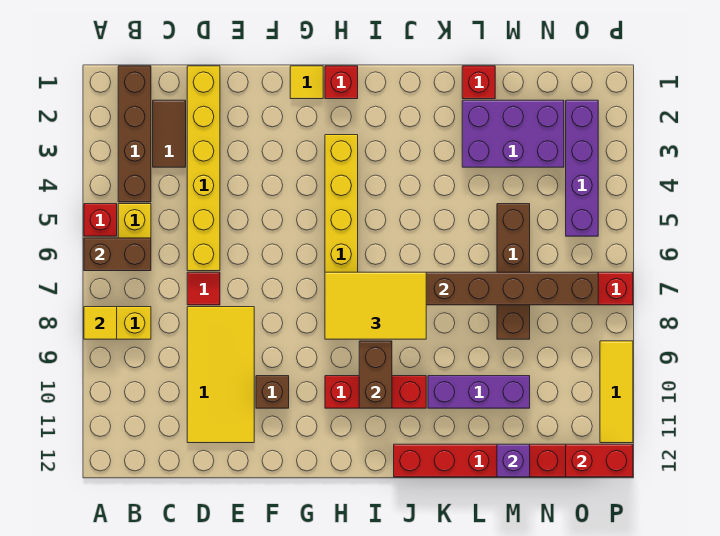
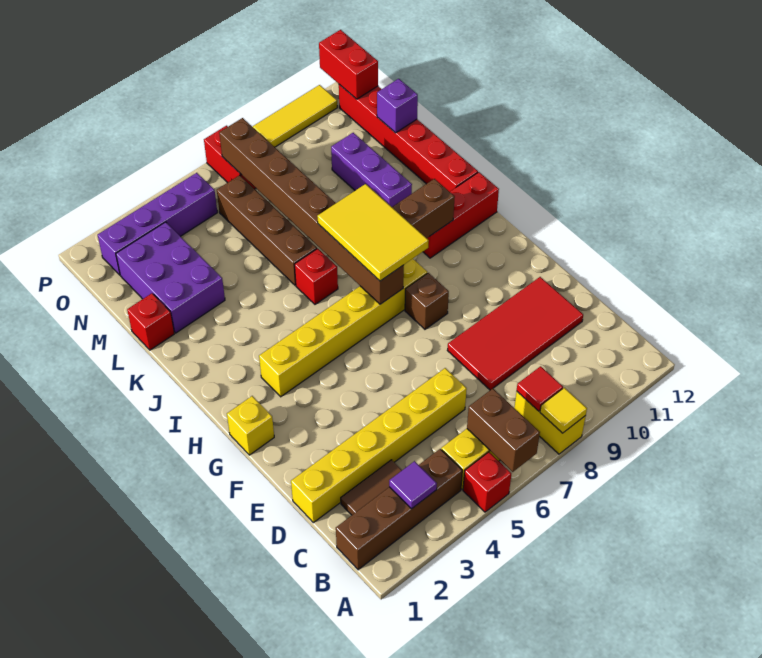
none -> purple 1x1 tile [389,461,437,509]
red 1x1 tile [187,272,220,305] -> red 1x1 tile moved to [517,366,563,411]
yellow 2x4 tile [187,307,254,443] -> red 2x4 tile [447,277,583,390]
brown 1x1 brick [256,376,289,408] -> brown 1x1 brick moved to [405,273,449,329]
yellow 1x1 tile [290,66,323,99] -> yellow 1x1 brick [227,396,274,455]
red 1x1 brick [325,66,358,99] -> red 1x1 brick moved to [294,249,338,304]
red 1x3 brick [325,376,426,408] -> red 1x3 brick turned to [423,172,499,258]
brown 1x4 brick [497,204,530,339] -> brown 1x4 brick turned to [217,175,317,285]

